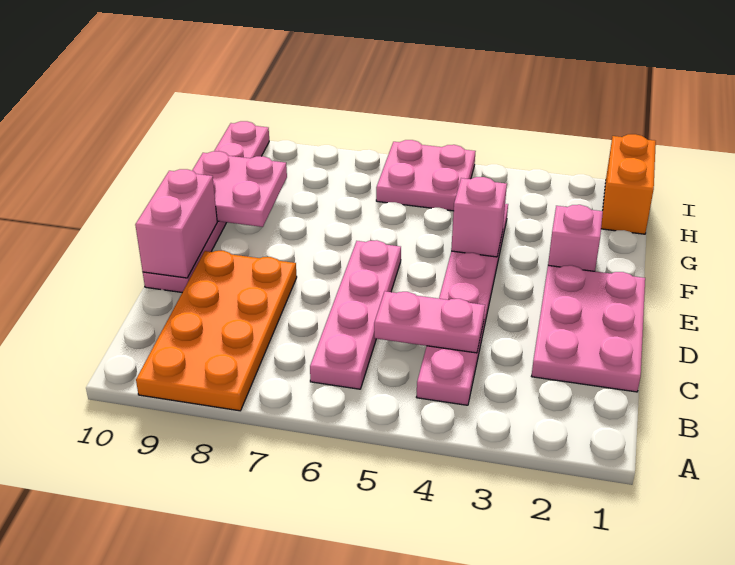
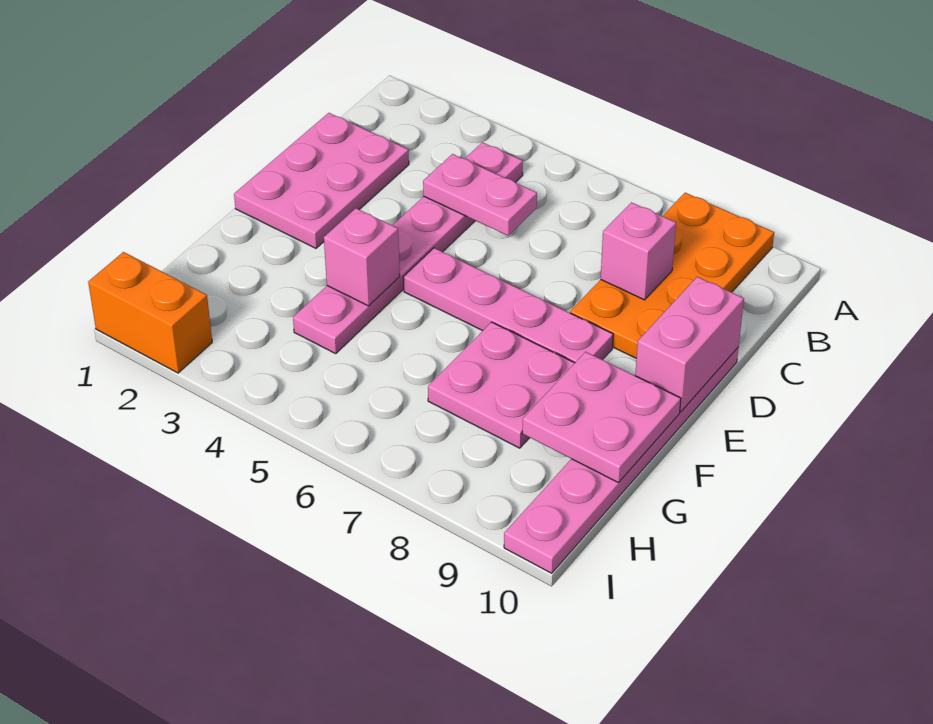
pink 1x4 plate [310,240,401,389] -> pink 1x4 plate turned to [403,248,613,363]
pink 1x1 brick [548,205,603,271] -> pink 1x1 brick moved to [601,202,676,300]
orange 1x2 brick [601,134,656,234] -> orange 1x2 brick turned to [88,252,212,373]
pink 2x2 plate [376,140,476,211] -> pink 2x2 plate moved to [428,322,574,448]

